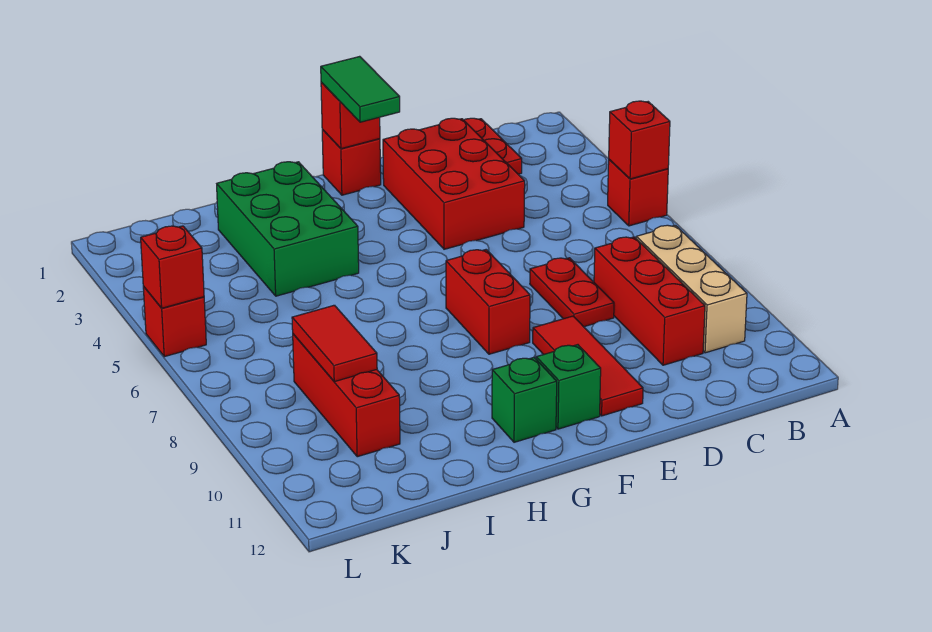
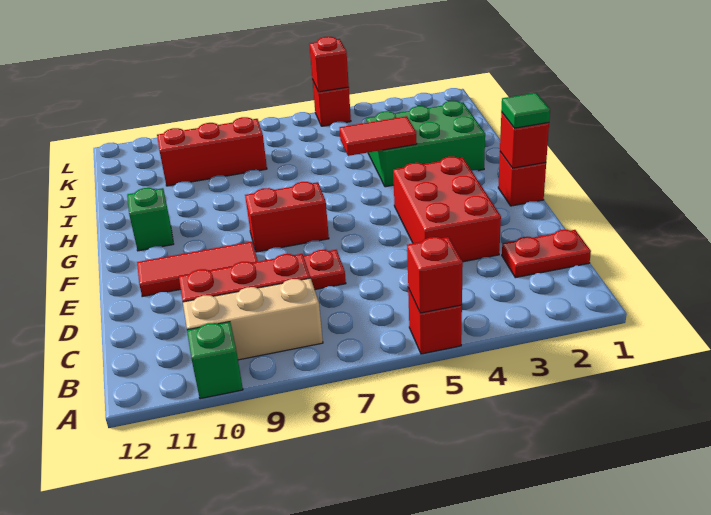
red 2x3 brick [383,118,525,249] -> red 2x3 brick turned to [393,157,501,262]
green 1x2 tile [321,56,400,122] -> green 1x1 tile [501,93,550,128]
green 1x1 brick [536,345,601,429] -> green 1x1 brick moved to [187,322,243,399]
red 1x2 tile [292,305,377,382] -> red 1x2 tile moved to [340,116,417,156]

